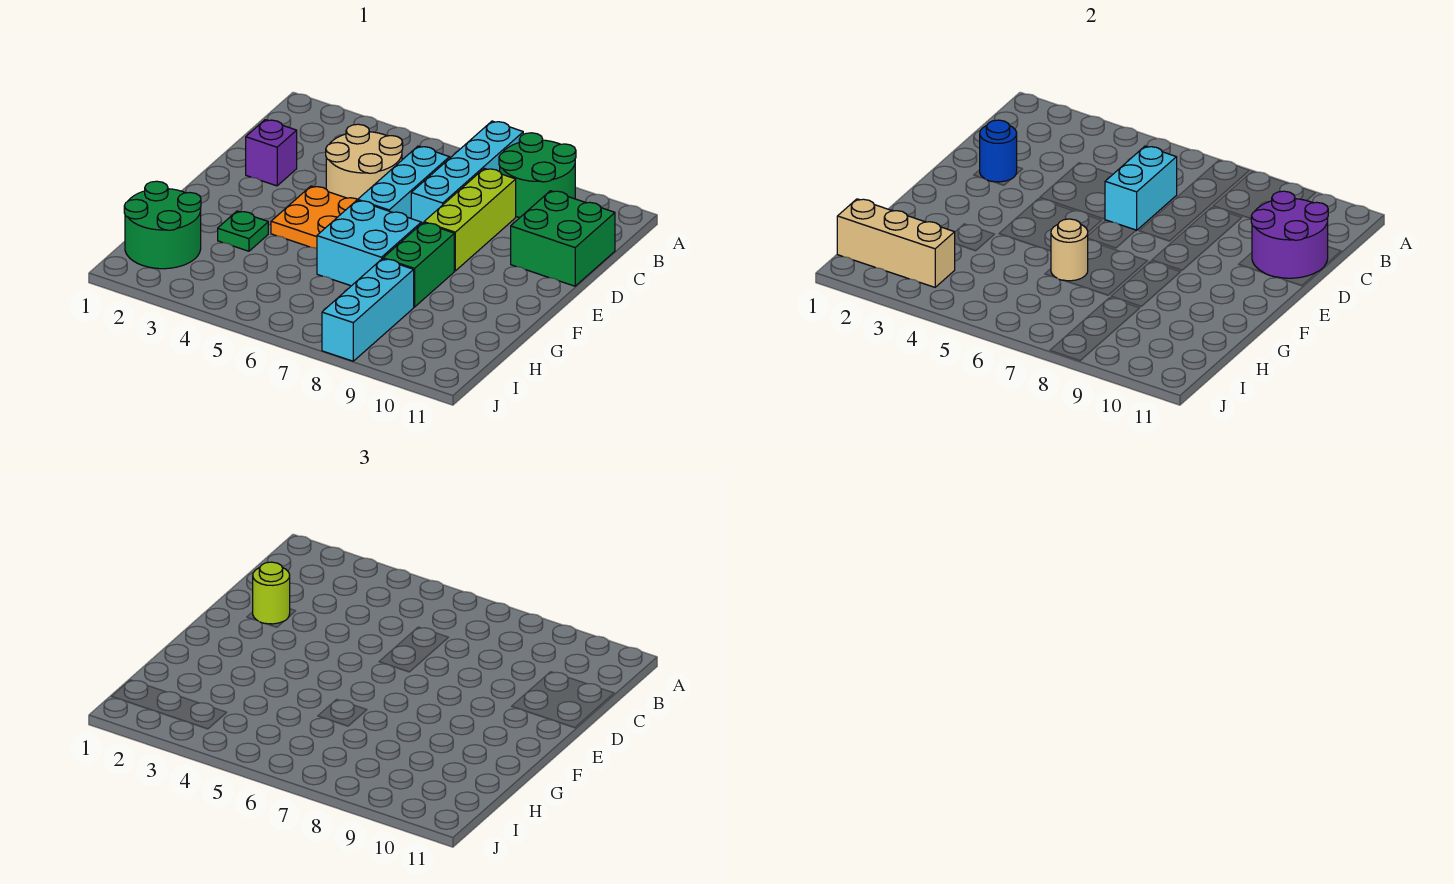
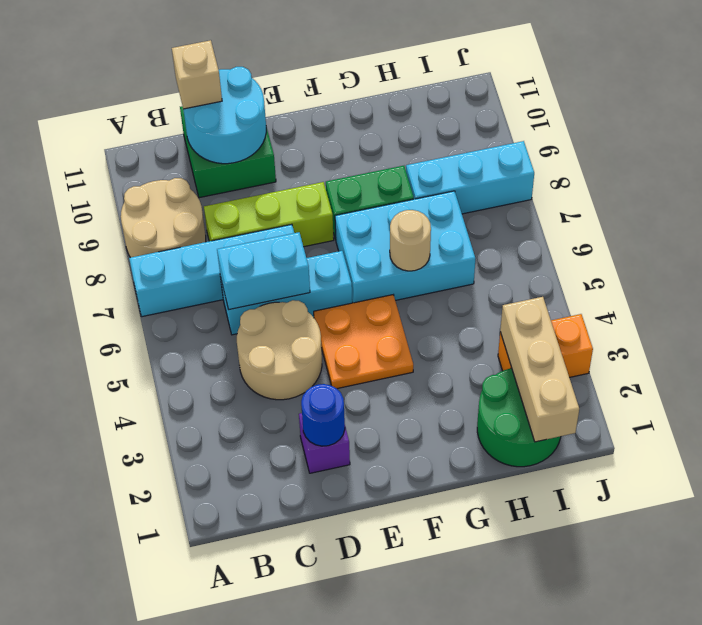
green 2x2 round brick [499,133,576,218] -> tan 2x2 round brick [121,178,206,258]
purple 2x2 round brick [1251,191,1328,278] -> cyan 2x2 round brick [183,67,266,164]
none -> tan 1x1 brick [172,40,222,109]
lime 1x1 round brick [253,562,290,624] -> none
cyan 2x2 brick [317,200,421,286] -> cyan 2x3 brick [335,191,475,303]
green 1x1 plate [218,211,268,251] -> none
none -> orange 1x2 brick [498,314,593,378]

